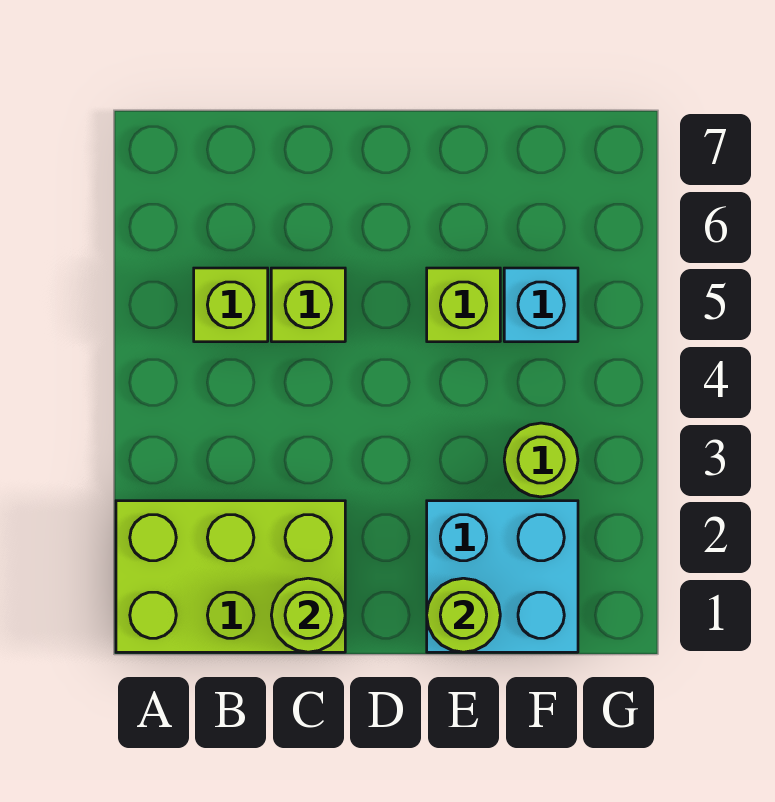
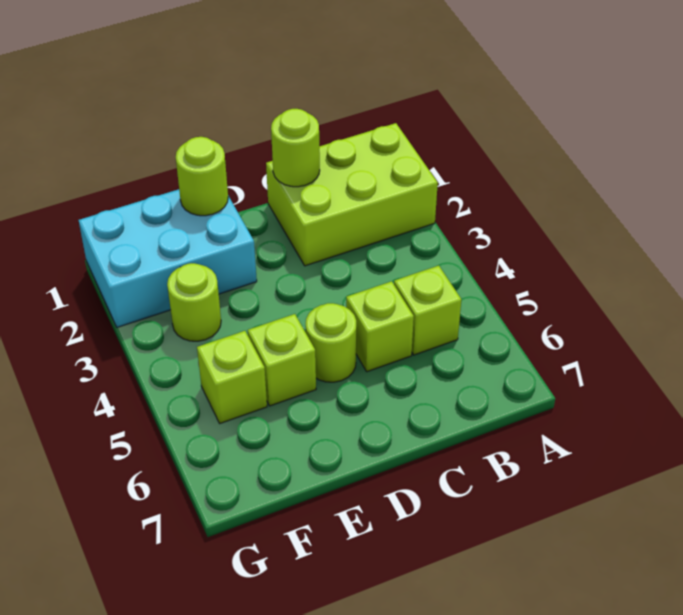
none -> lime 1x1 round brick [306,303,356,382]
cyan 2x2 brick [427,501,578,652] -> cyan 2x3 brick [79,189,257,327]
cyan 1x1 brick [504,268,578,342] -> lime 1x1 brick [197,331,267,423]

